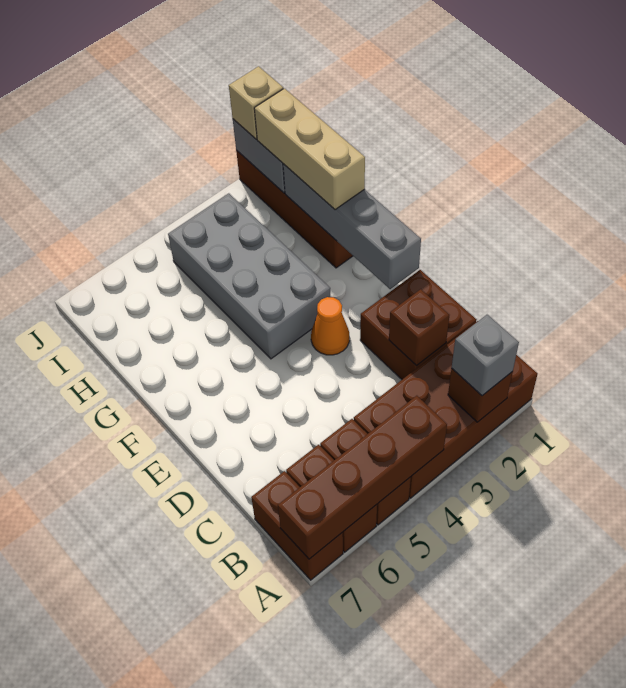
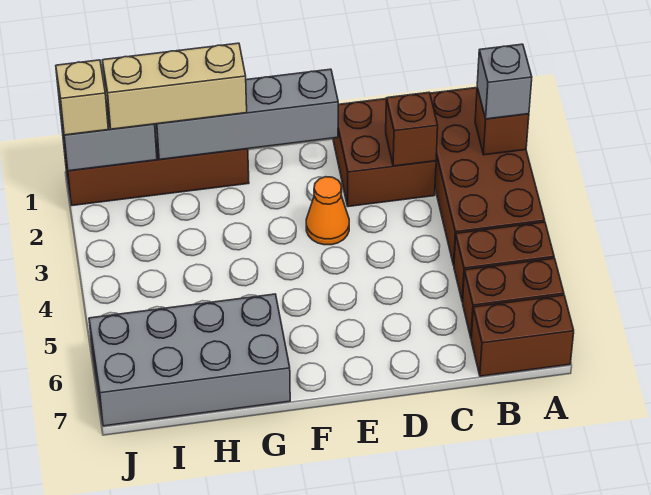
brown 1x4 brick [278,396,447,559] -> none
grey 2x4 brick [168,193,330,359] -> grey 2x4 brick moved to [89,294,290,426]

